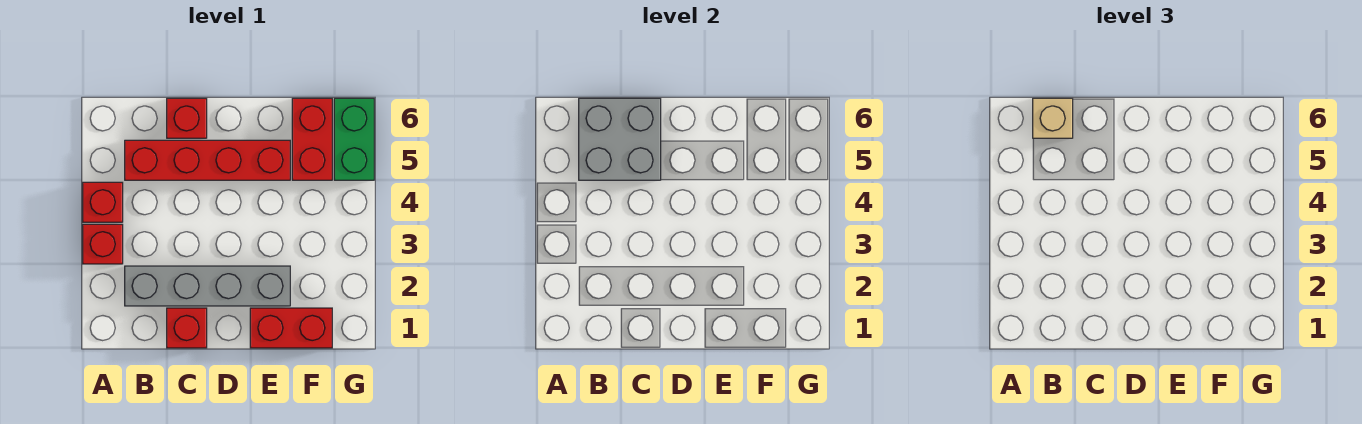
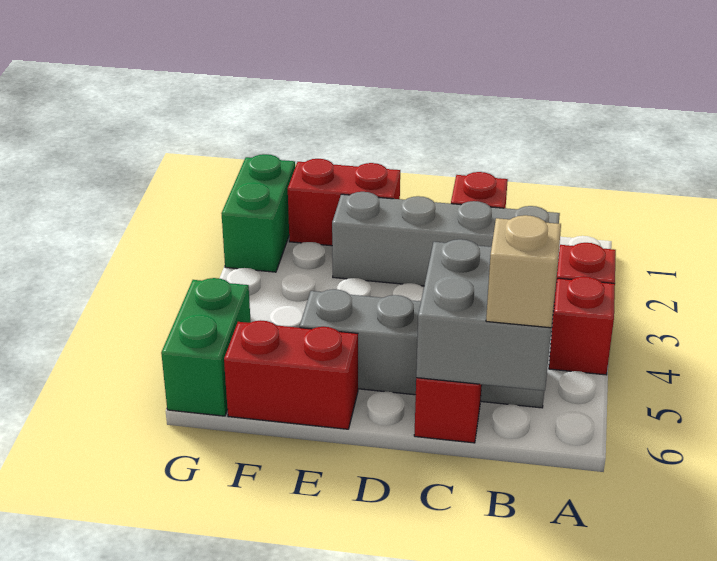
red 1x4 brick [125,140,290,180] -> grey 1x4 brick [300,289,544,408]
red 1x2 brick [292,98,332,180] -> red 1x2 brick turned to [224,320,358,429]
none -> green 1x2 brick [221,154,295,272]

